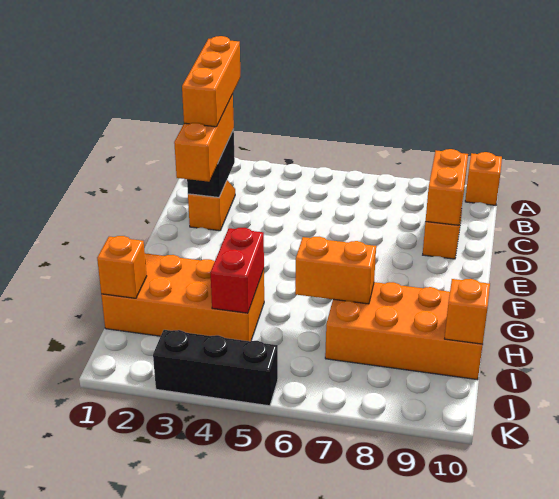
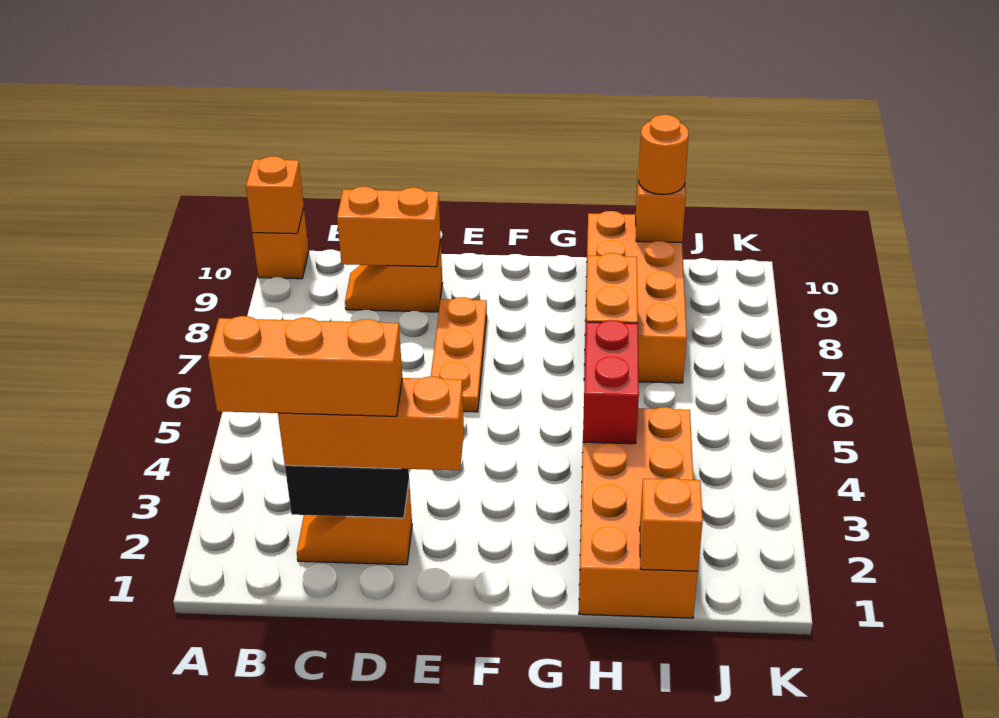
none -> orange 1x1 brick [246,156,304,234]
none -> orange 1x3 plate [431,297,487,412]
red 1x2 brick [211,228,264,313] -> red 1x2 brick turned to [583,320,639,444]
none -> orange 1x1 round brick [638,115,689,195]
black 1x3 brick [153,330,278,406] -> none

